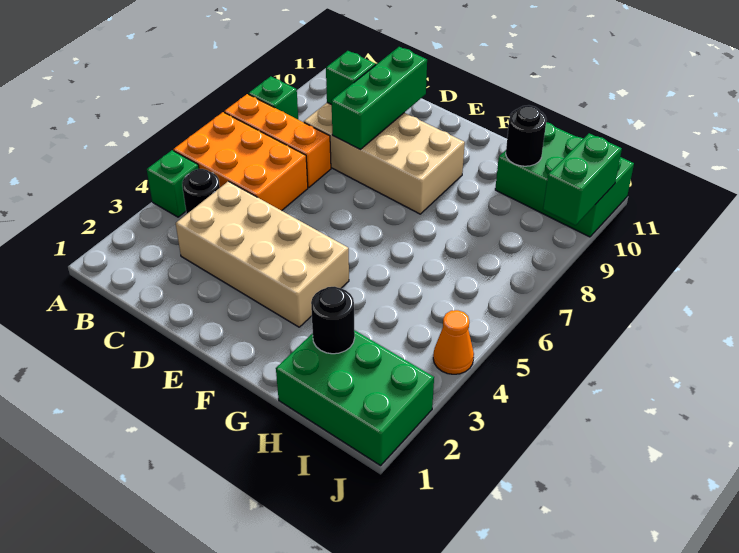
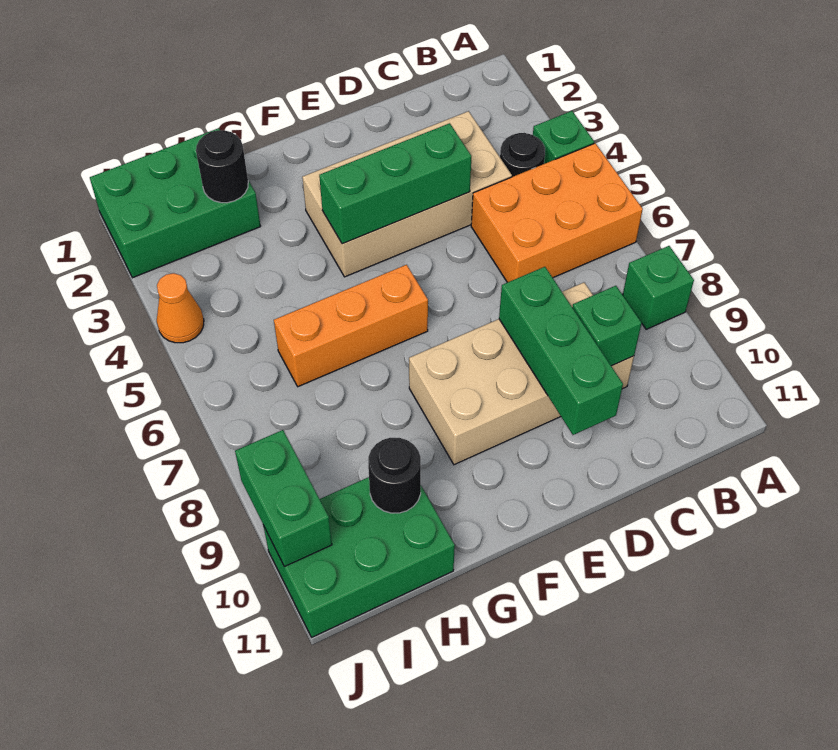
orange 1x3 brick [224,94,331,188] -> orange 1x3 brick moved to [274,265,428,387]
none -> green 1x3 brick [319,123,471,244]

